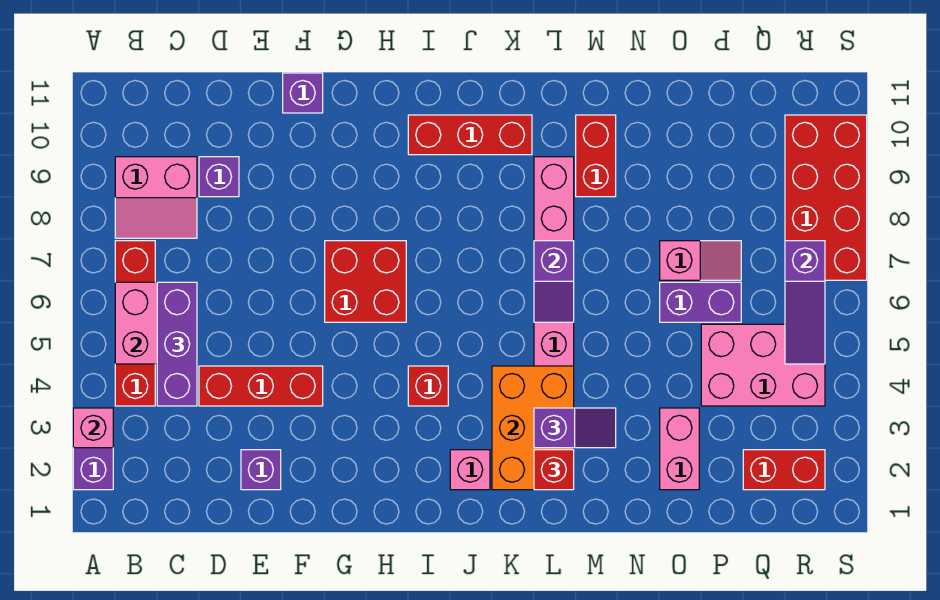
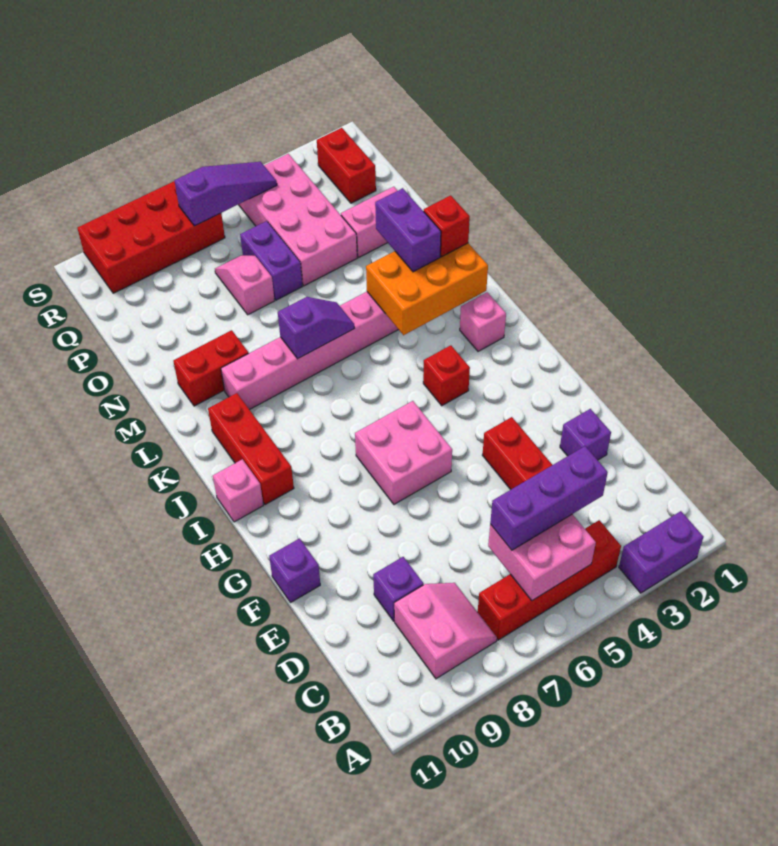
pink 1x1 brick [73,408,113,448] -> pink 1x1 brick moved to [213,459,263,522]
red 2x2 brick [325,241,406,322] -> pink 2x2 brick [355,401,452,504]
purple 1x2 slope [534,408,616,448] -> purple 1x2 brick [375,188,441,272]
pink 2x3 brick [701,324,825,406] -> pink 2x4 brick [238,154,357,286]

